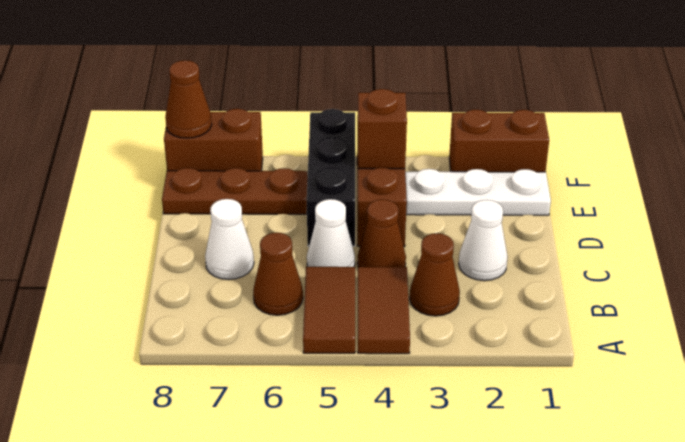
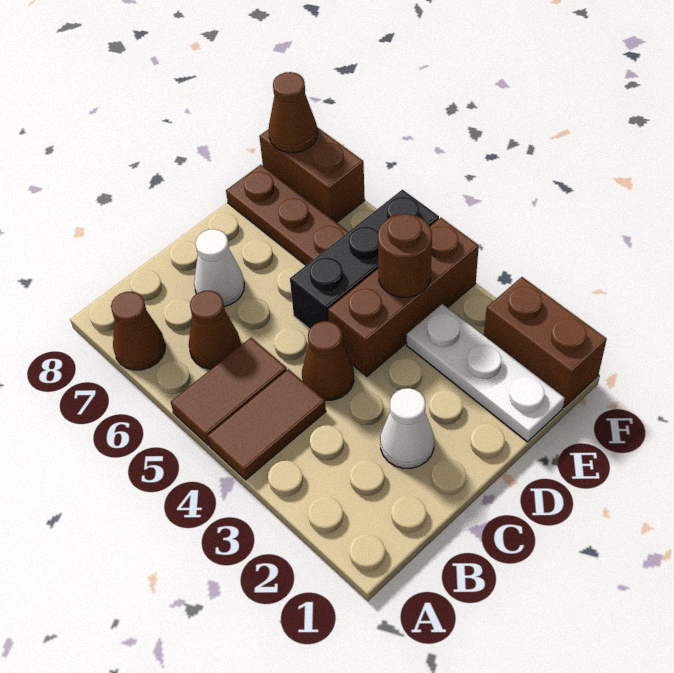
brown 1x1 cone [410,233,460,316] -> brown 1x1 cone moved to [111,292,165,370]
white 1x1 cone [307,199,355,267] -> none
brown 1x1 brick [358,89,407,169] -> brown 1x1 round brick [378,214,432,297]

